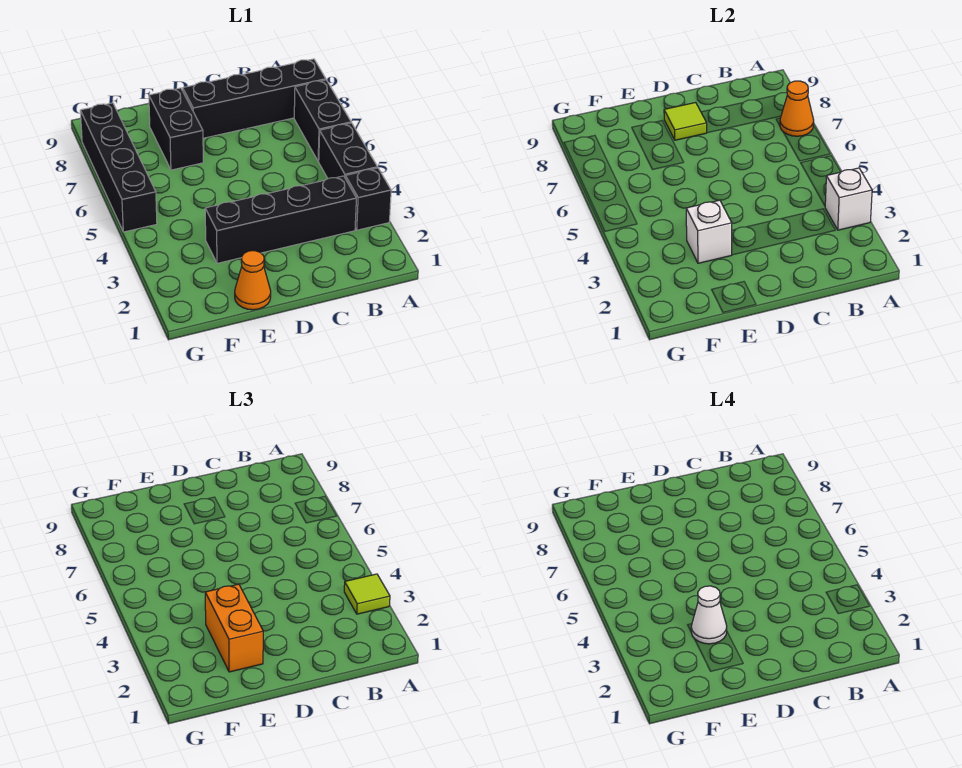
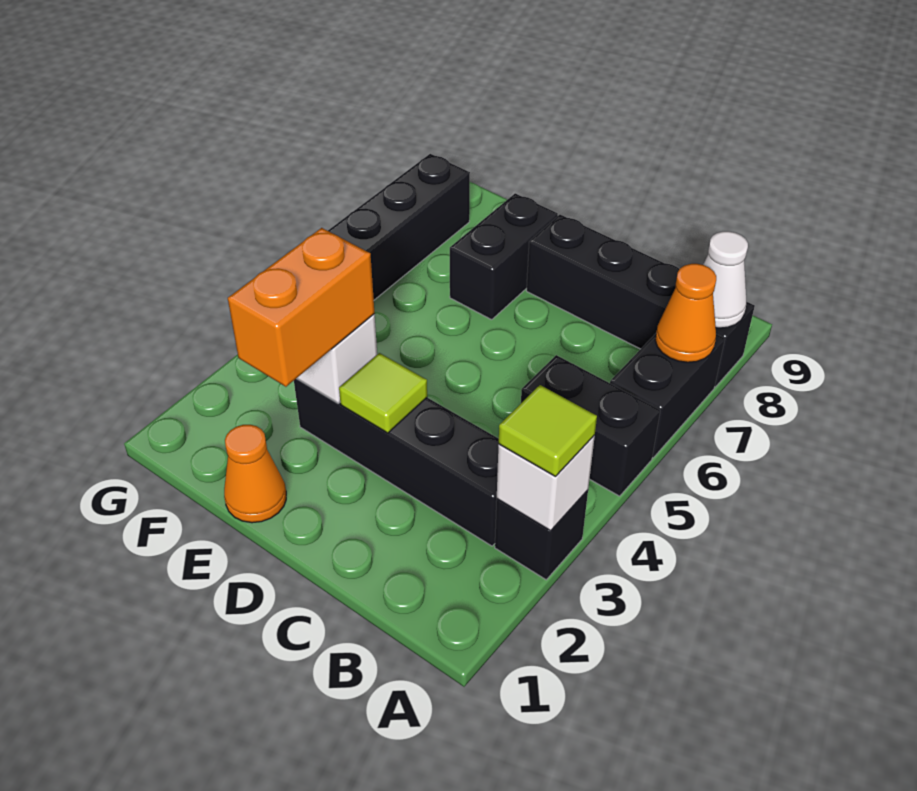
black 1x2 brick [319,123,378,179] -> black 1x2 brick turned to [521,355,660,496]
lime 1x1 tile [664,102,707,140] -> lime 1x1 tile moved to [339,353,427,433]
white 1x1 cone [691,586,727,644] -> white 1x1 cone moved to [703,231,748,328]

